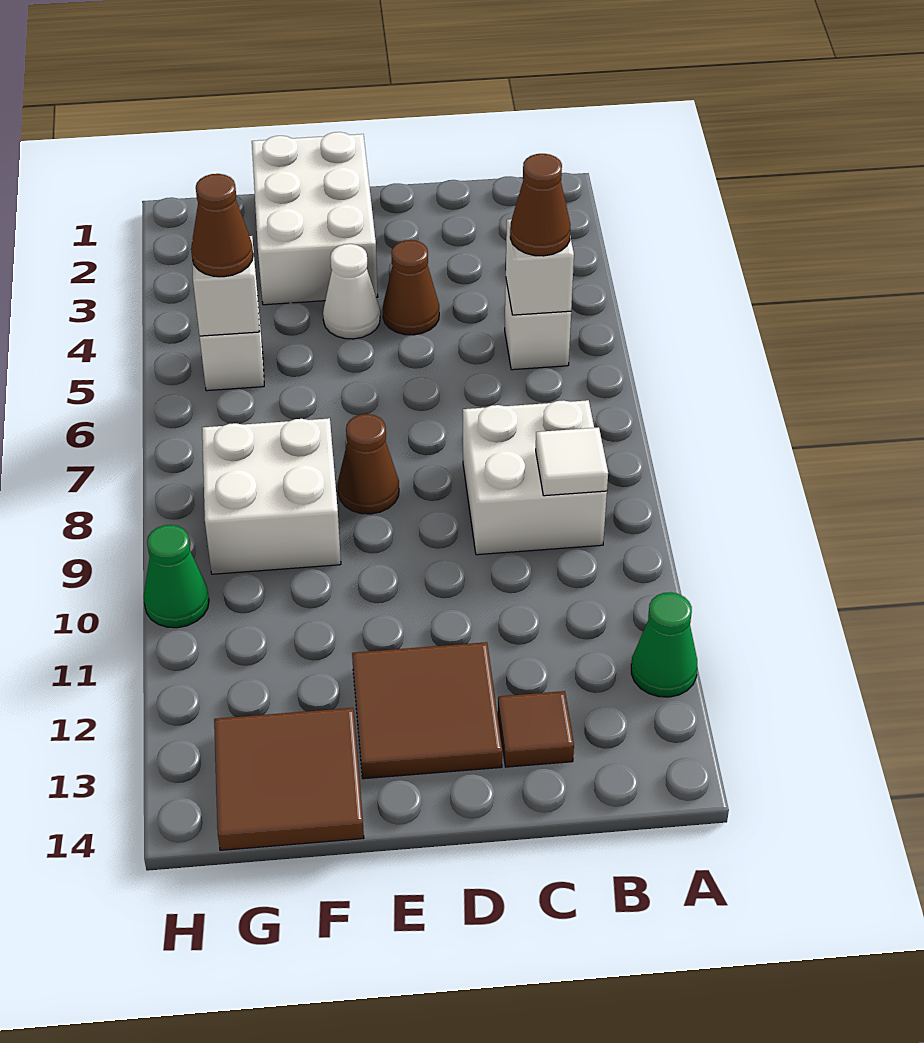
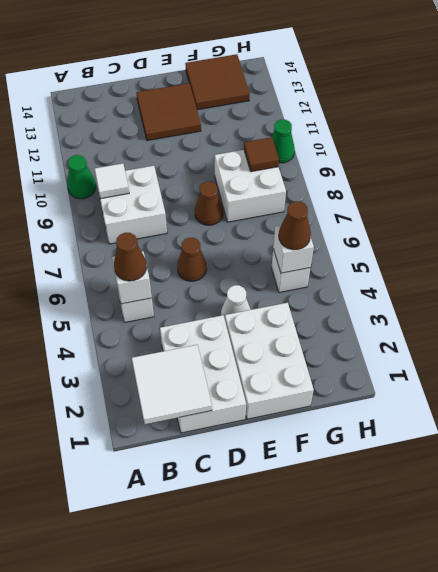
green 1x1 cone [631,592,697,697] -> green 1x1 cone moved to [68,155,96,199]
none -> white 2x2 tile [132,345,212,424]
none -> white 2x3 brick [160,315,246,433]
brown 1x1 tile [498,691,574,767] -> brown 1x1 tile moved to [244,137,279,172]
brown 1x1 cone [383,240,439,335] -> brown 1x1 cone moved to [177,238,207,281]

